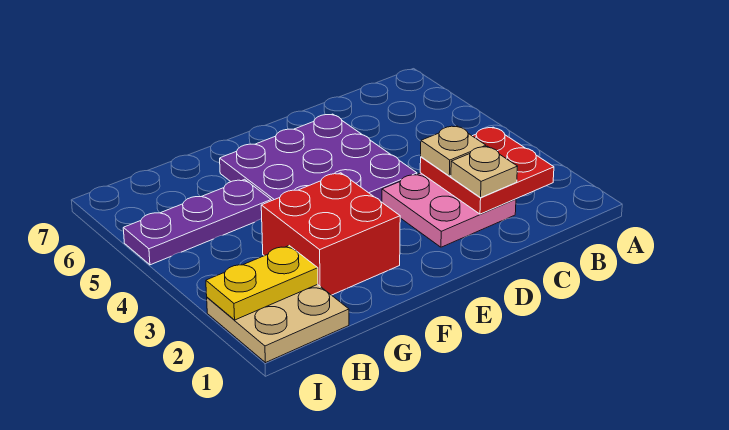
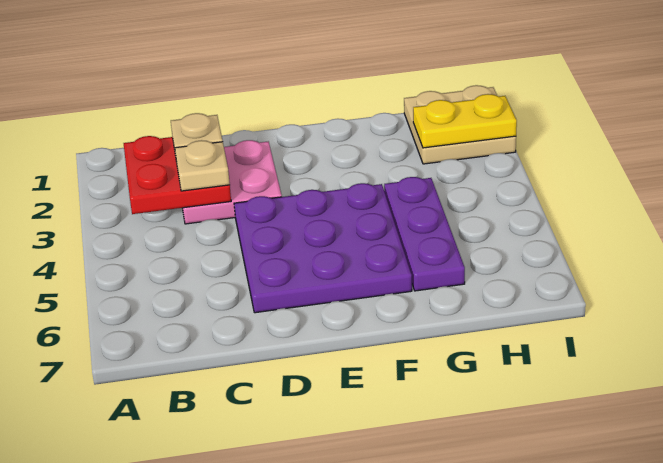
red 2x2 brick [261,173,400,295] -> none
purple 1x3 plate [123,179,271,265] -> purple 1x3 plate turned to [384,177,465,291]

